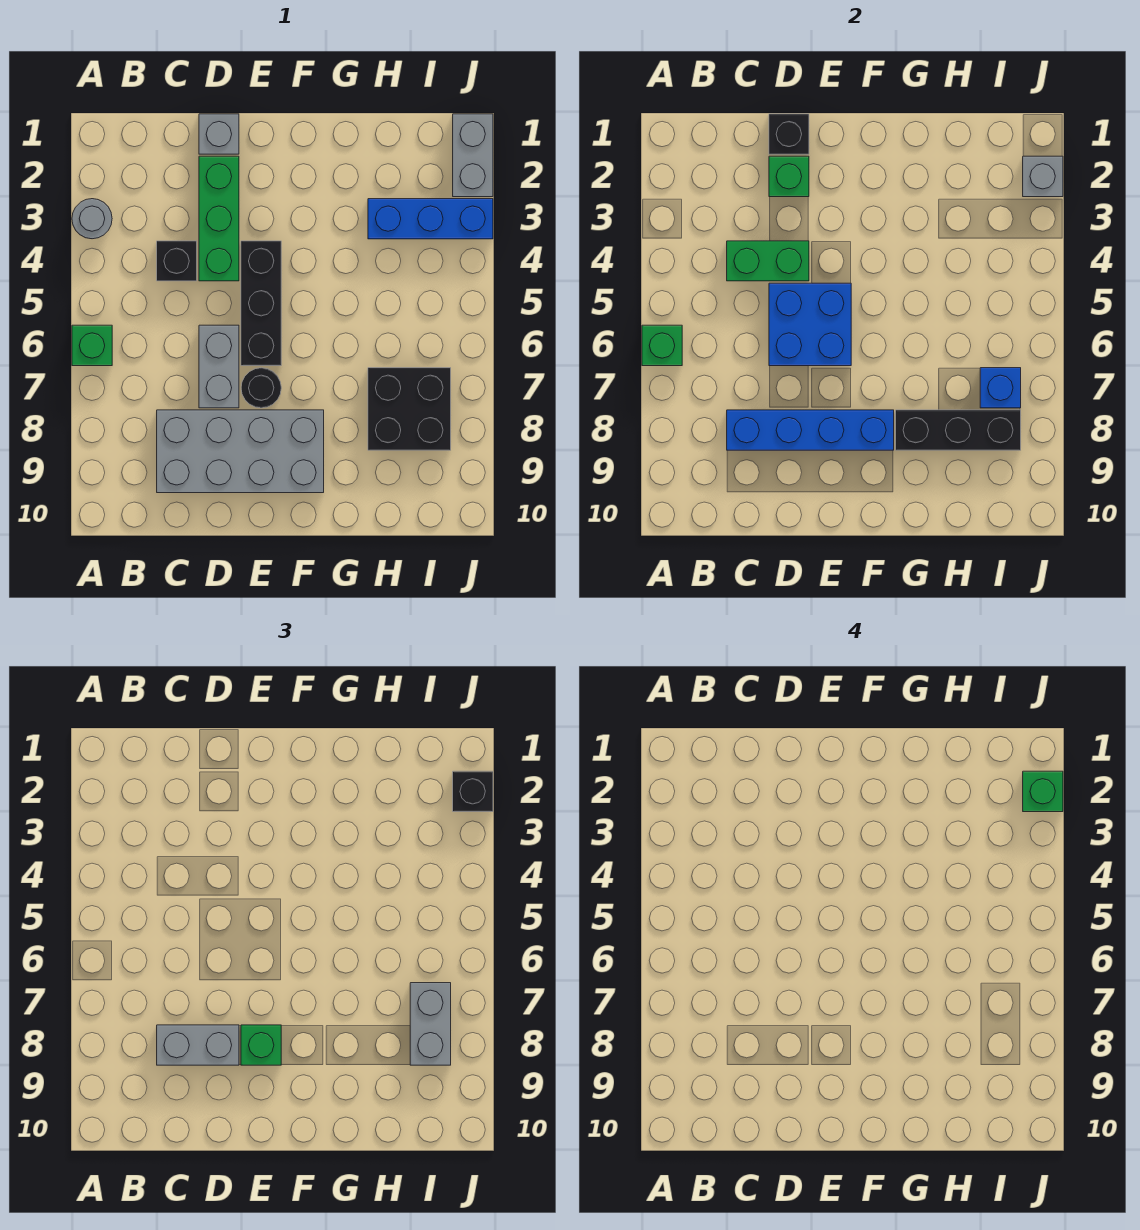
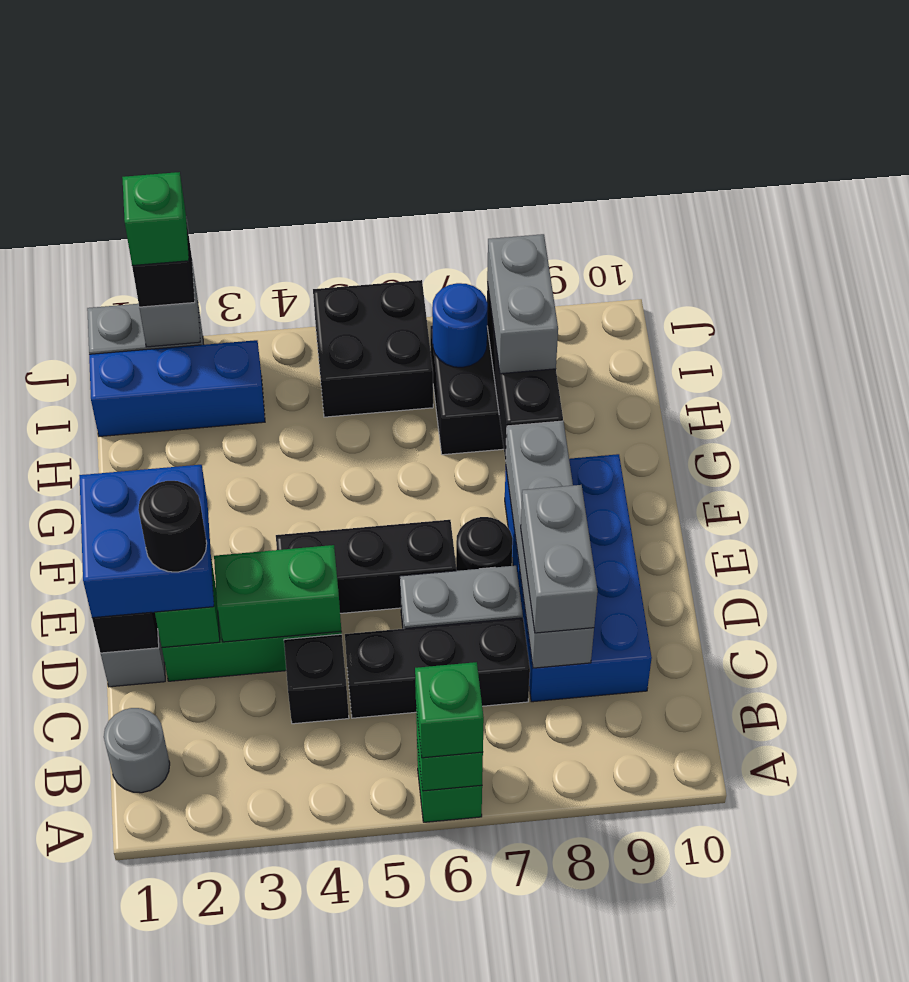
grey 1x1 round brick [72,199,112,239] -> grey 1x1 round brick moved to [104,708,170,793]
green 1x2 brick [727,241,809,281] -> green 1x2 brick turned to [214,545,341,642]
none -> black 1x3 brick [345,618,530,718]
grey 2x4 brick [157,410,324,493] -> blue 2x4 brick [505,454,652,702]
blue 1x4 brick [727,410,894,450] -> grey 1x4 brick [506,421,594,668]
none -> black 1x1 round brick [138,481,207,572]
blue 2x2 brick [769,283,851,366] -> blue 2x2 brick moved to [79,465,214,618]
green 1x1 brick [241,1025,281,1065] -> green 1x1 brick moved to [415,662,484,758]
blue 1x3 brick [368,199,493,239] -> blue 1x3 brick turned to [89,340,265,436]
none -> black 2x2 brick [313,280,433,417]
blue 1x1 brick [980,368,1021,408] -> blue 1x1 round brick [432,283,488,367]
grey 1x2 brick [410,983,451,1065] -> grey 1x2 brick turned to [487,234,558,374]

